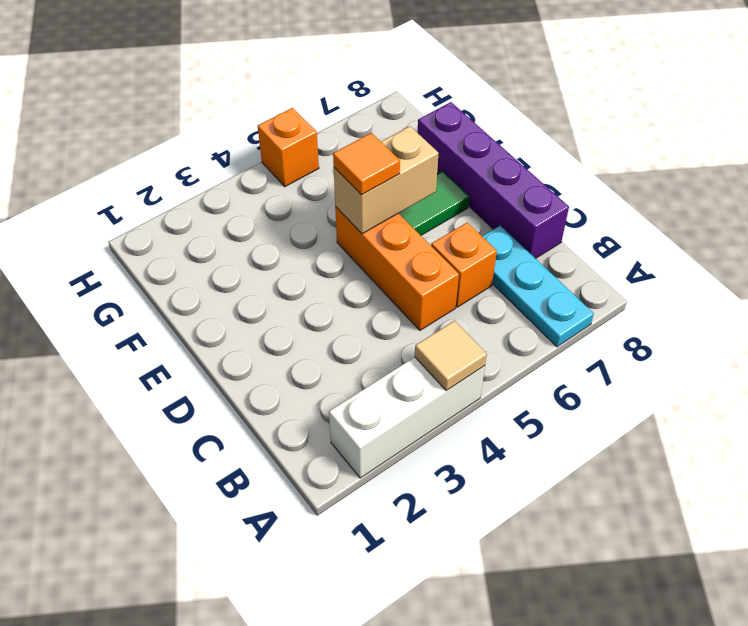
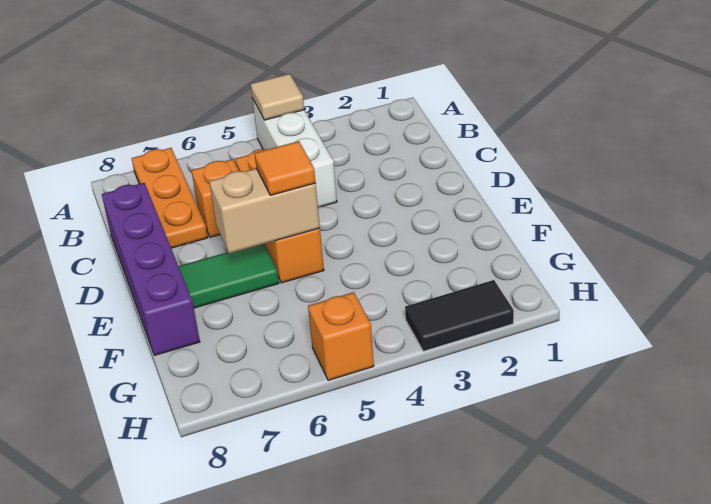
white 1x3 brick [329,357,485,478] -> white 1x3 brick turned to [252,99,337,207]
cyan 1x3 plate [482,226,594,347] -> orange 1x3 plate [132,148,208,248]
none -> black 1x2 tile [405,280,514,351]

